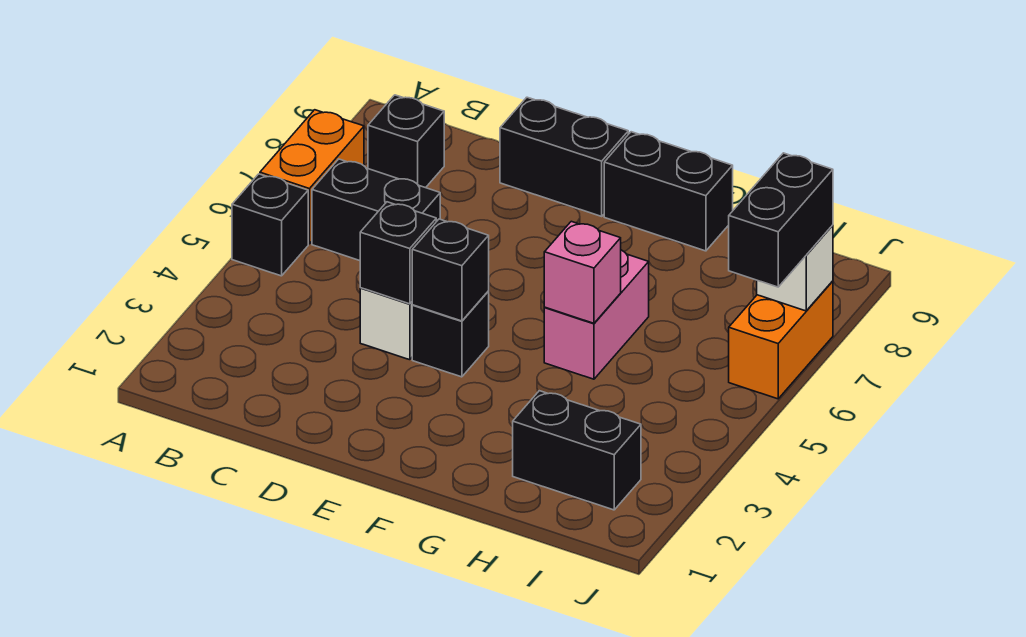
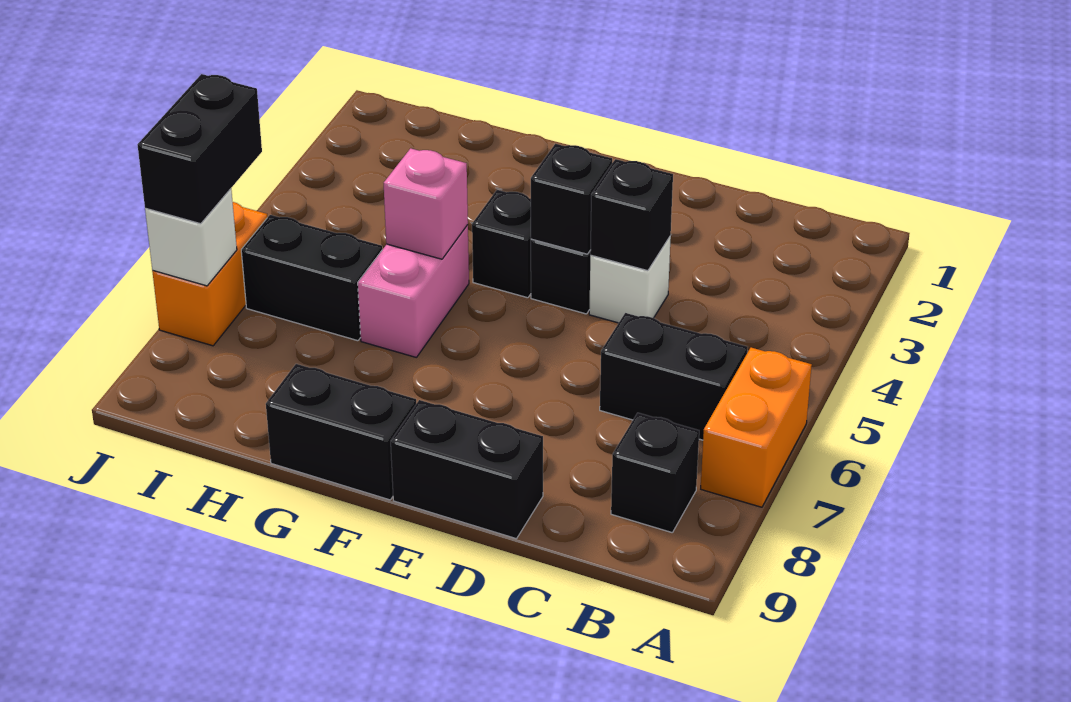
black 1x1 brick [232,174,308,276] -> black 1x1 brick moved to [472,190,531,298]
black 1x2 brick [513,391,641,510] -> black 1x2 brick moved to [241,215,382,341]

